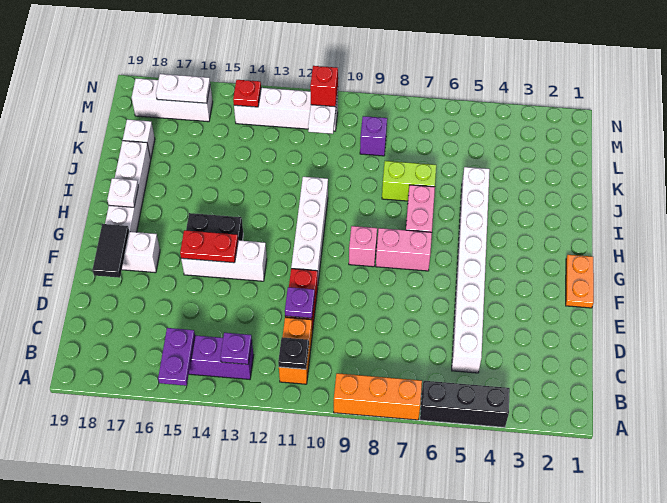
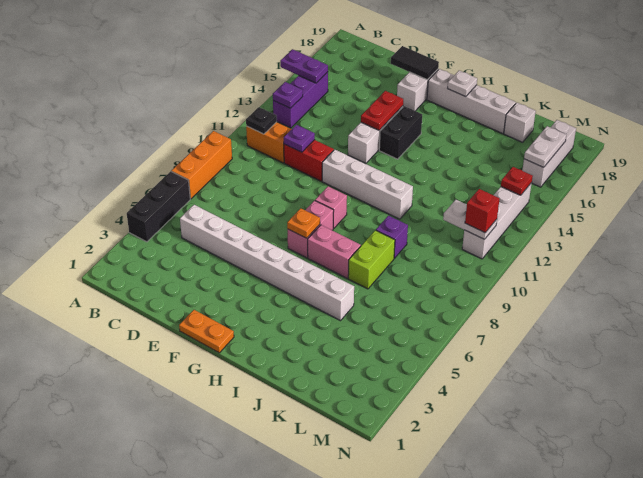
none -> orange 1x1 plate [287,208,320,238]
purple 1x1 brick [360,116,387,156] -> purple 1x1 brick moved to [376,215,408,258]

